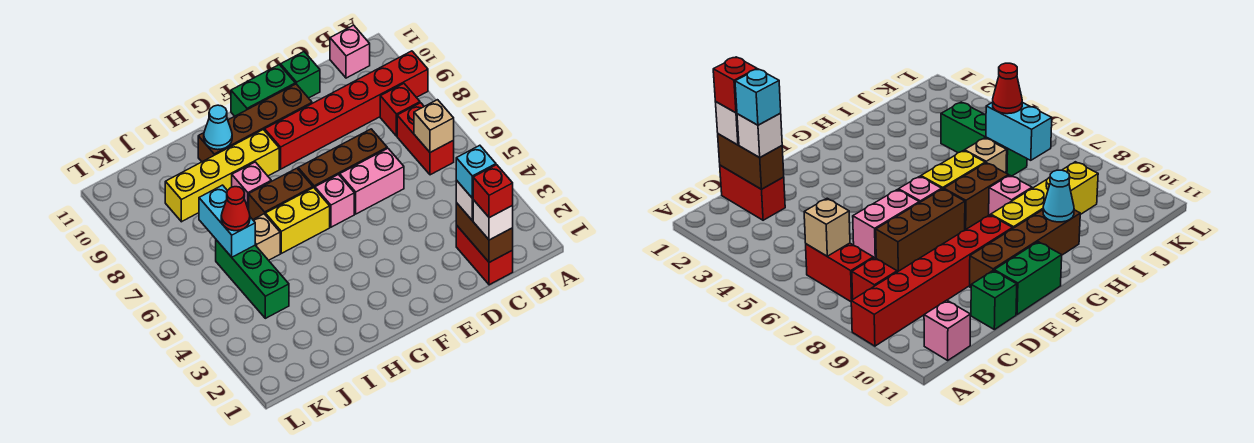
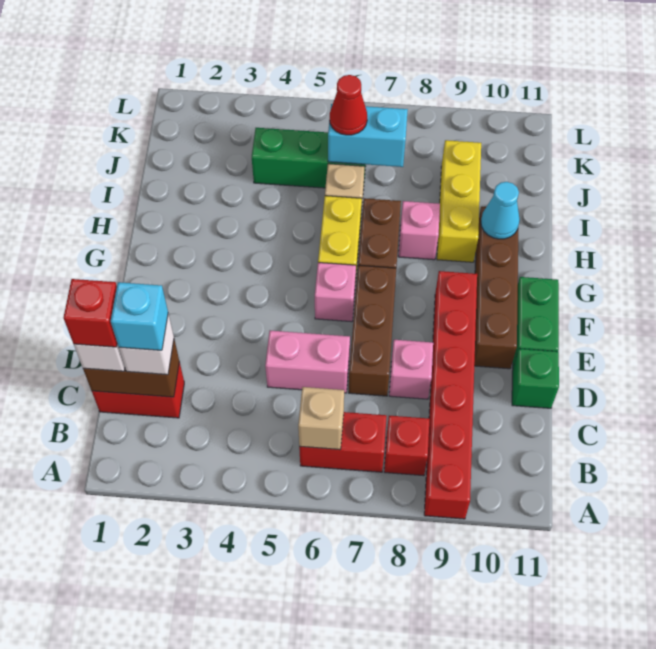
pink 1x1 brick [330,25,370,78] -> pink 1x1 brick moved to [389,340,433,399]
pink 1x2 brick [340,148,404,214] -> pink 1x2 brick turned to [265,331,350,393]
yellow 1x4 brick [165,130,279,222] -> yellow 1x3 brick [437,140,481,262]

